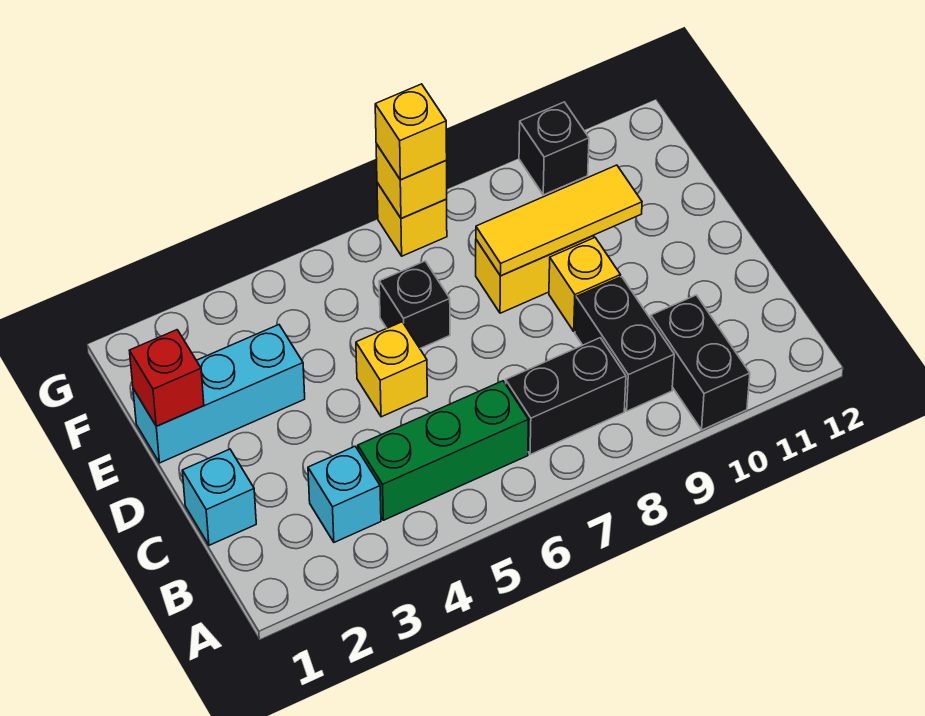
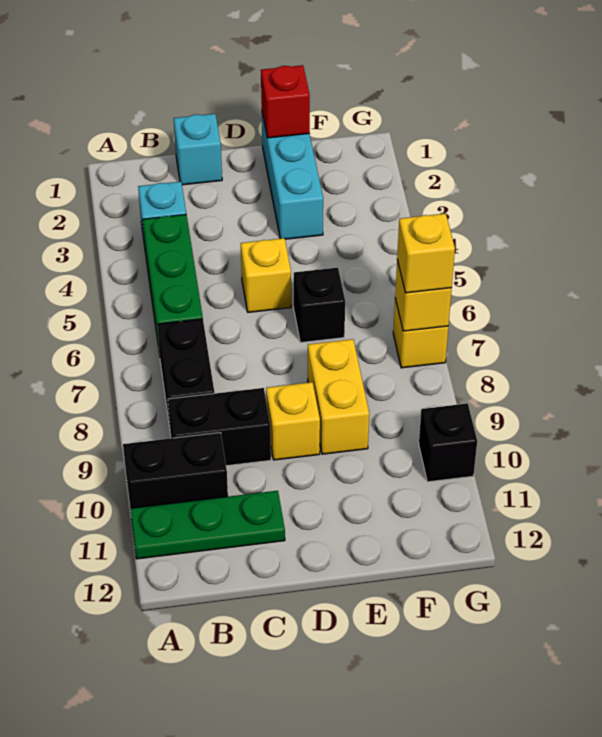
none -> green 1x3 plate [130,491,285,559]
yellow 1x3 tile [476,165,642,276] -> none

